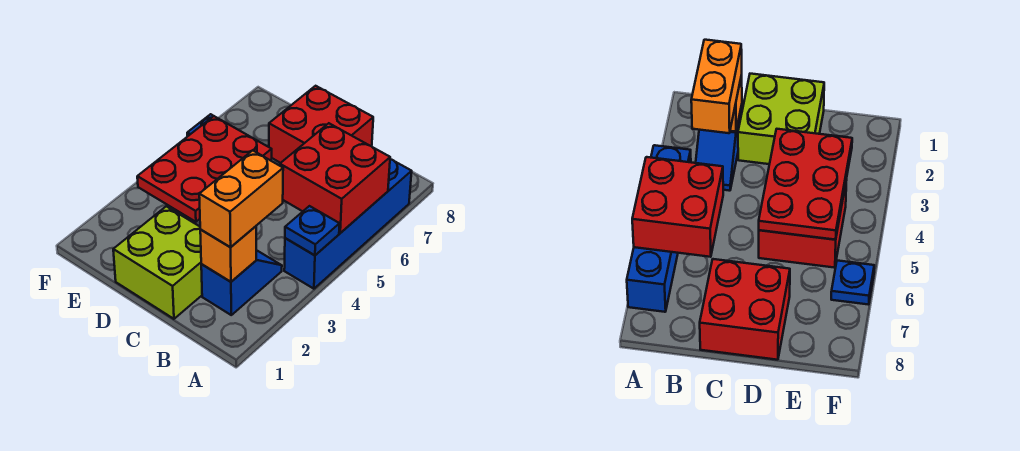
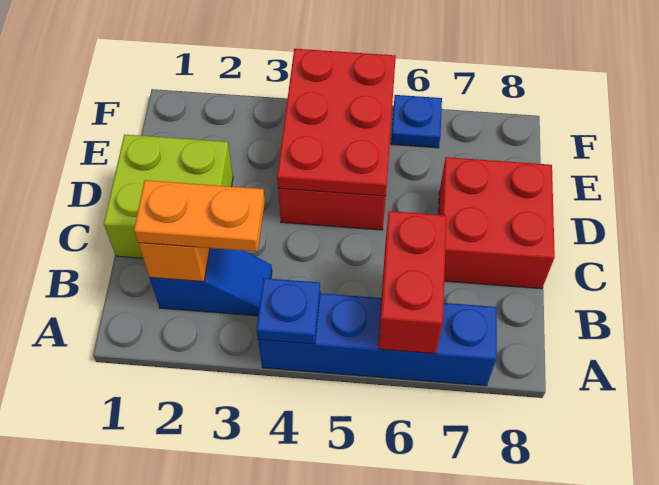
red 2x2 brick [280,123,390,233] -> red 1x2 brick [378,211,446,354]
orange 1x2 brick [199,150,283,247] -> orange 1x2 plate [134,180,265,252]
red 2x3 plate [137,116,272,222] -> red 2x3 plate turned to [277,49,396,196]

